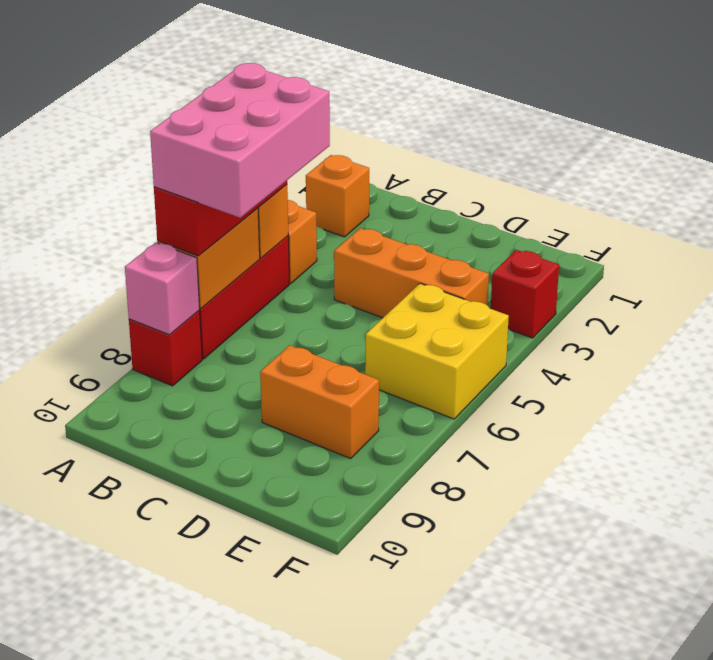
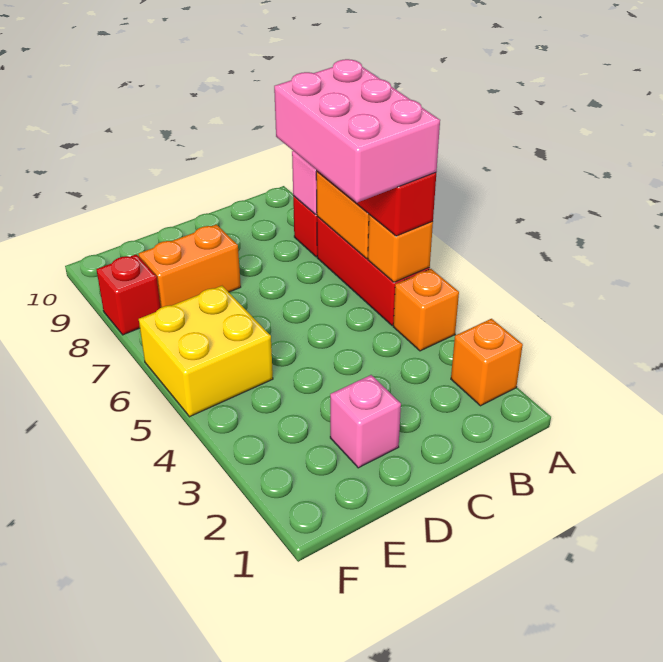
orange 1x3 brick [334,228,489,318] -> none
none -> pink 1x1 brick [330,375,401,468]
red 1x1 brick [490,250,559,338] -> red 1x1 brick moved to [96,254,161,335]

